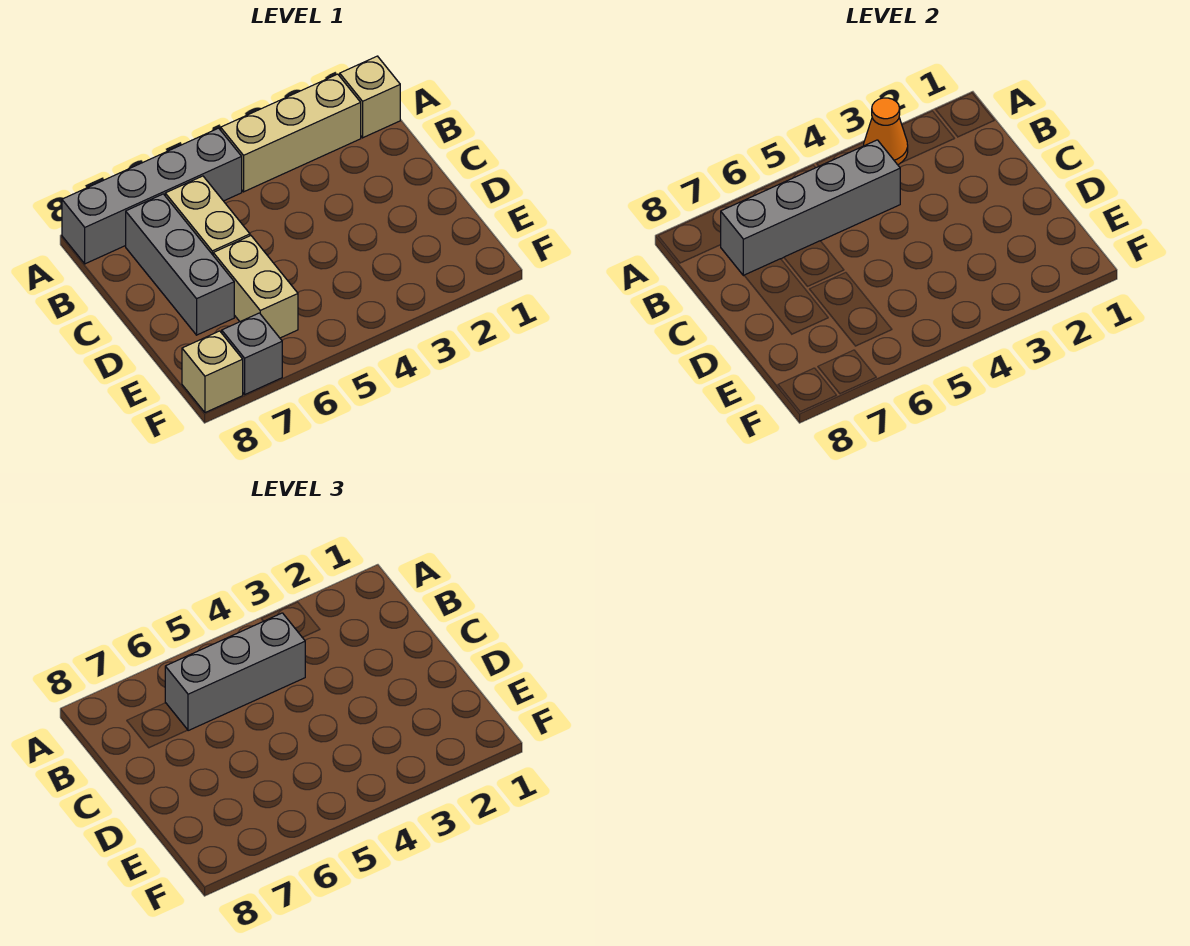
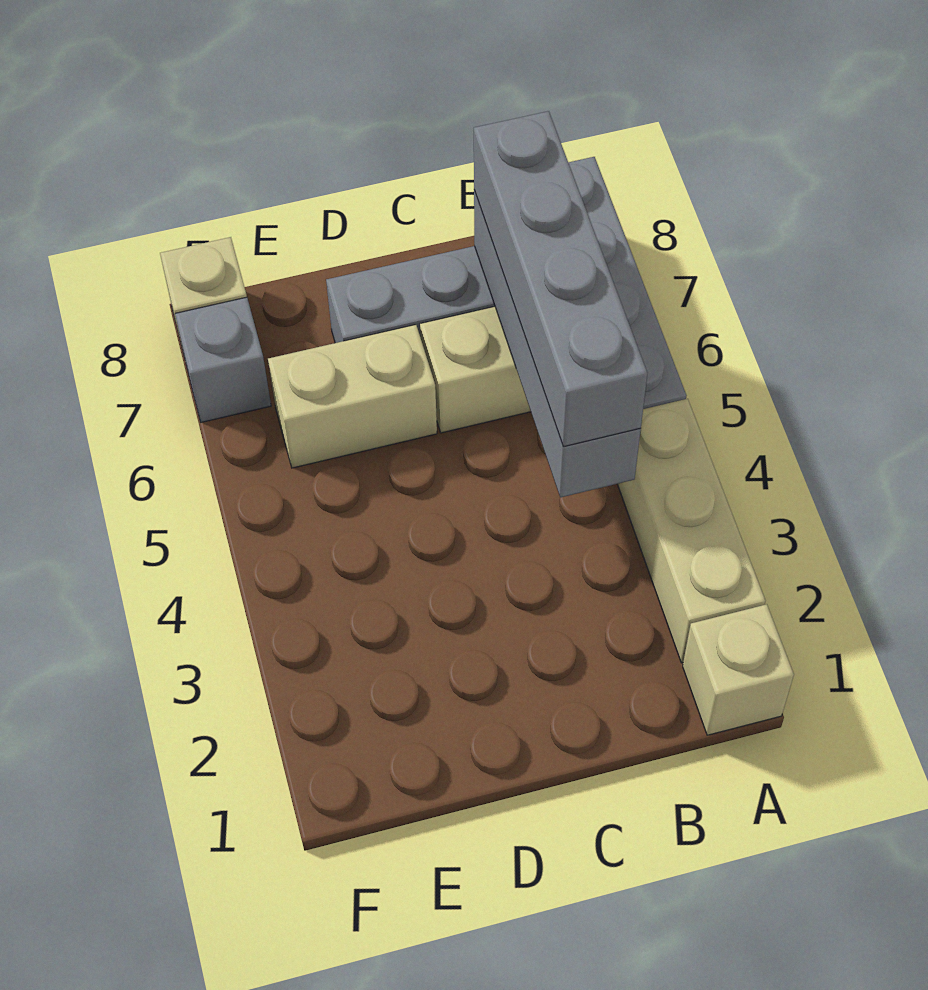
orange 1x1 cone [864,98,908,165] -> none
grey 1x3 brick [165,613,305,731] -> grey 1x4 brick [474,111,648,447]

